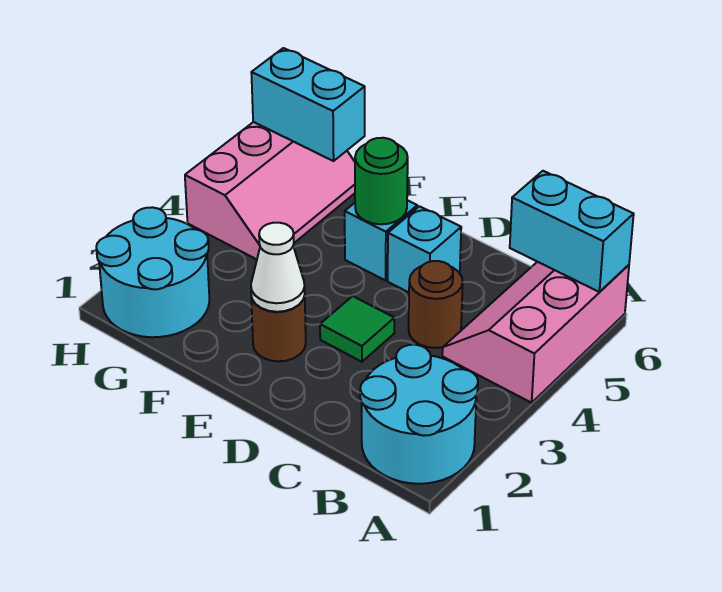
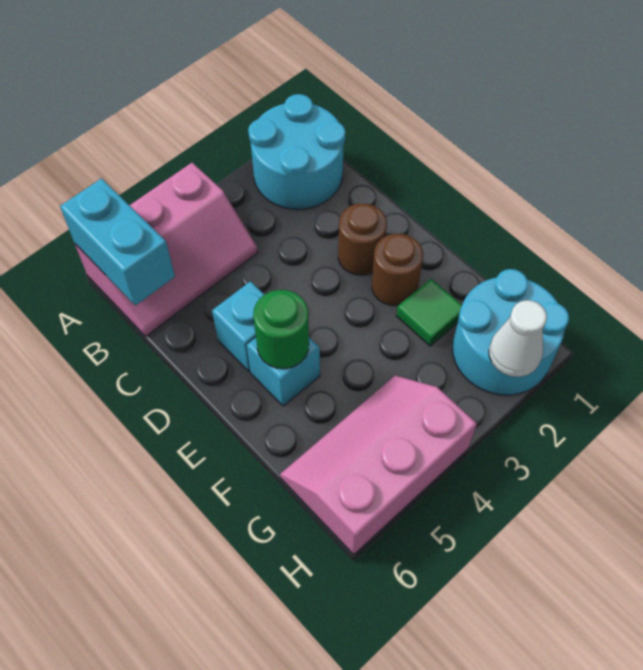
brown 1x1 round brick [409,261,463,348] -> brown 1x1 round brick moved to [338,203,387,275]
green 1x1 tile [320,296,394,362] -> green 1x1 tile moved to [396,279,462,346]
white 1x1 cone [251,223,305,312] -> white 1x1 cone moved to [489,300,547,377]
cyan 1x2 brick [251,48,365,161] -> none

